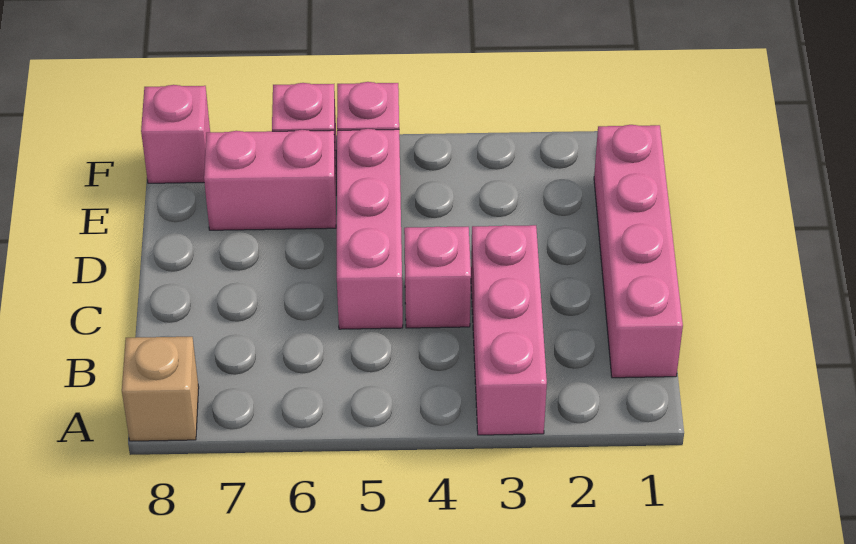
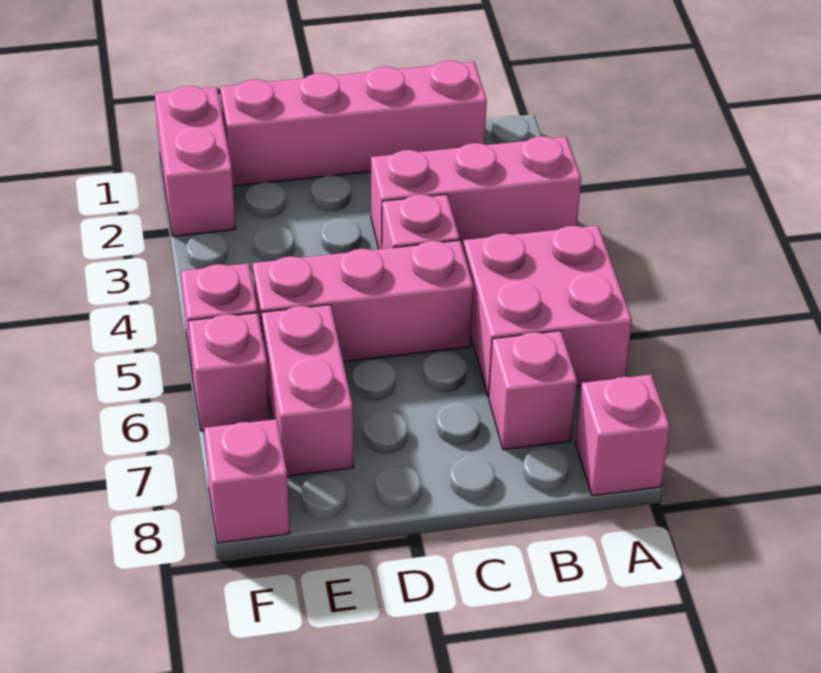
none -> pink 2x2 brick [463,225,632,397]
tan 1x1 brick [122,337,199,441] -> pink 1x1 brick [576,375,670,496]
none -> pink 1x1 brick [489,331,577,450]
none -> pink 1x2 brick [155,86,235,236]

